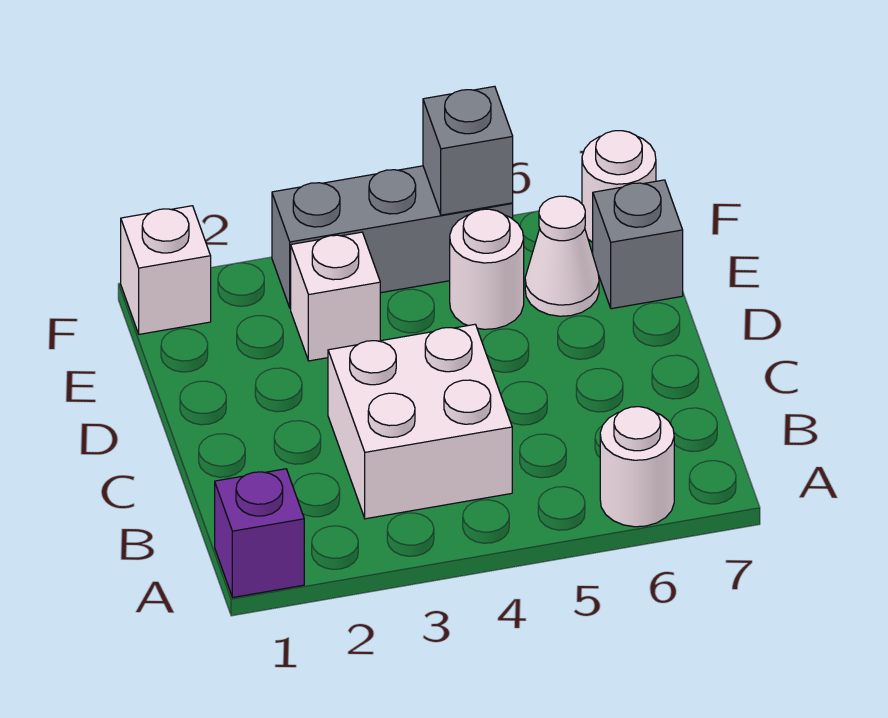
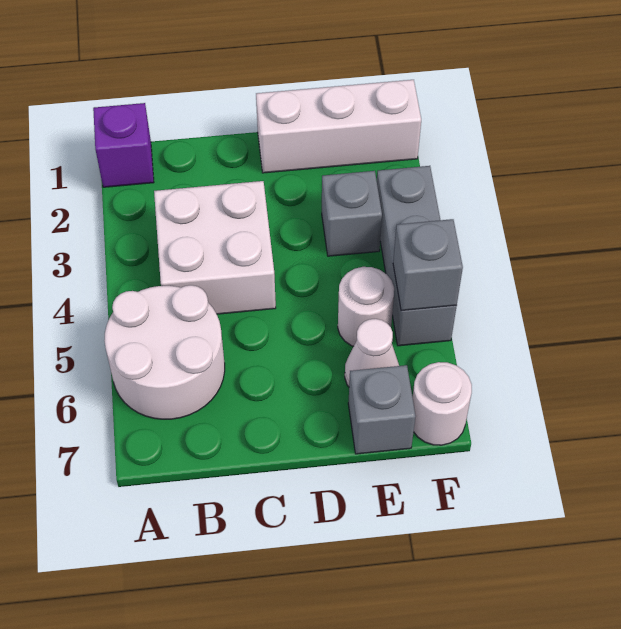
white 1x1 round brick [600,407,674,527] -> white 2x2 round brick [104,285,225,419]
white 1x1 brick [291,232,380,361] -> grey 1x1 brick [322,171,382,256]
white 1x1 brick [121,206,211,334] -> white 1x3 brick [256,80,421,173]

